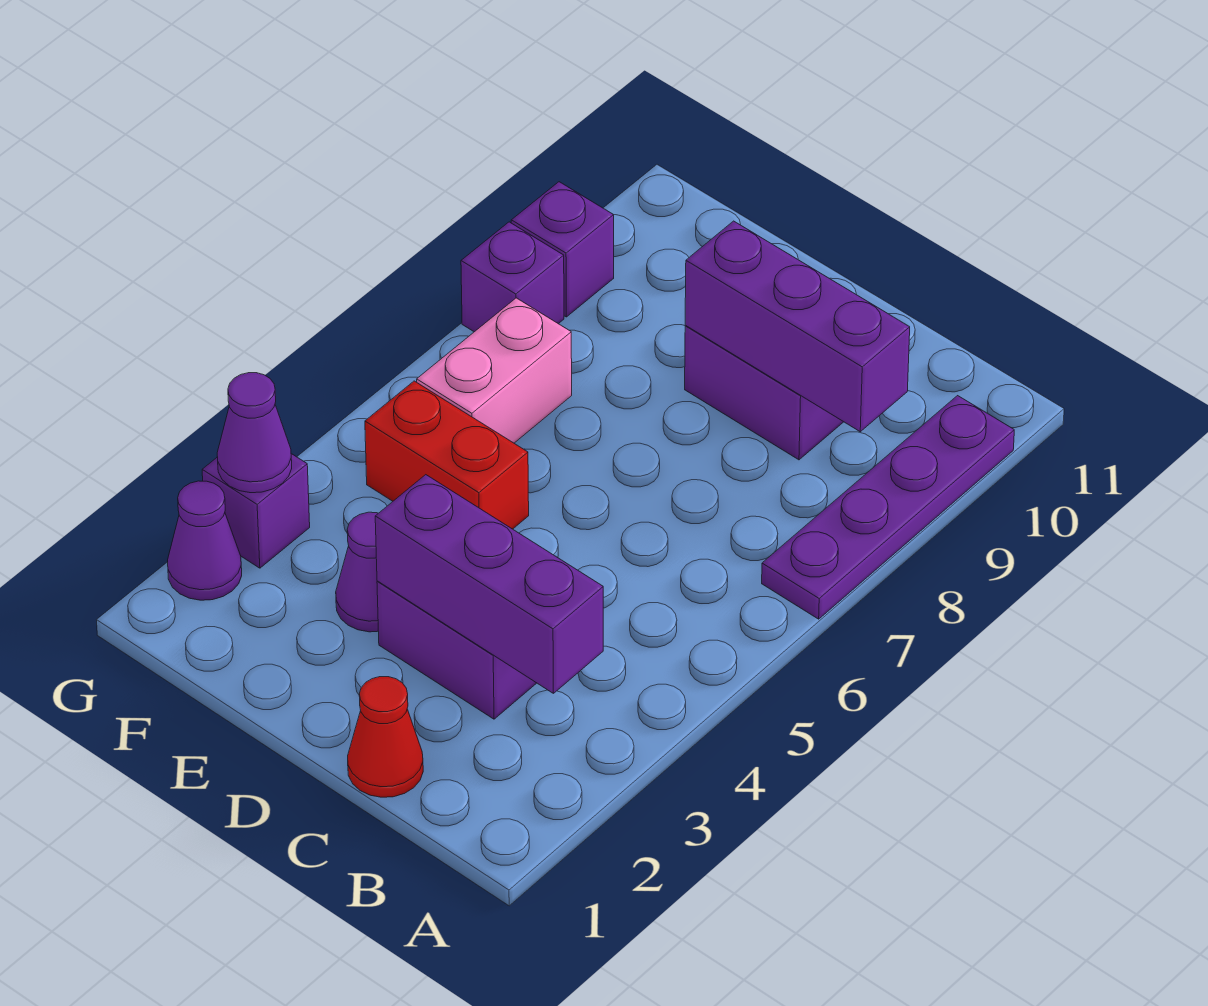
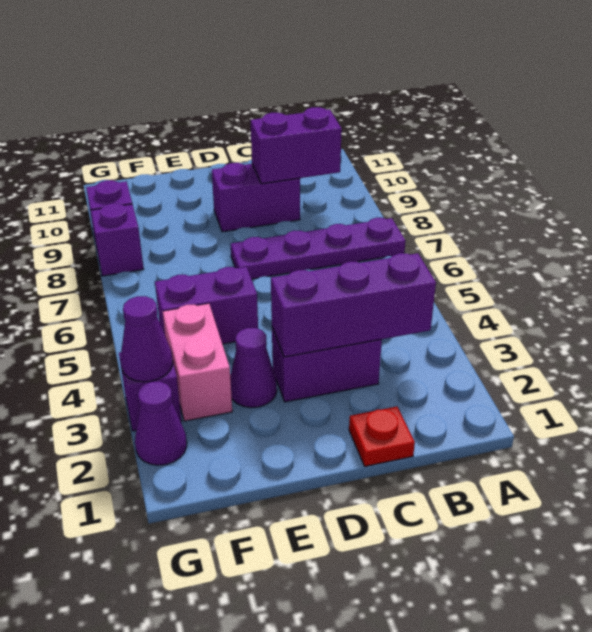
purple 1x4 plate [762,396,1014,619] -> purple 1x4 plate turned to [231,218,406,279]
purple 1x3 brick [685,221,910,432] -> purple 1x2 brick [250,107,342,184]
red 1x1 cone [348,677,423,797] -> red 1x1 plate [349,407,415,466]
red 1x2 brick [365,381,529,529] -> purple 1x2 brick [155,267,258,344]
pink 1x2 brick [417,298,572,443] -> pink 1x2 brick moved to [163,304,232,421]

